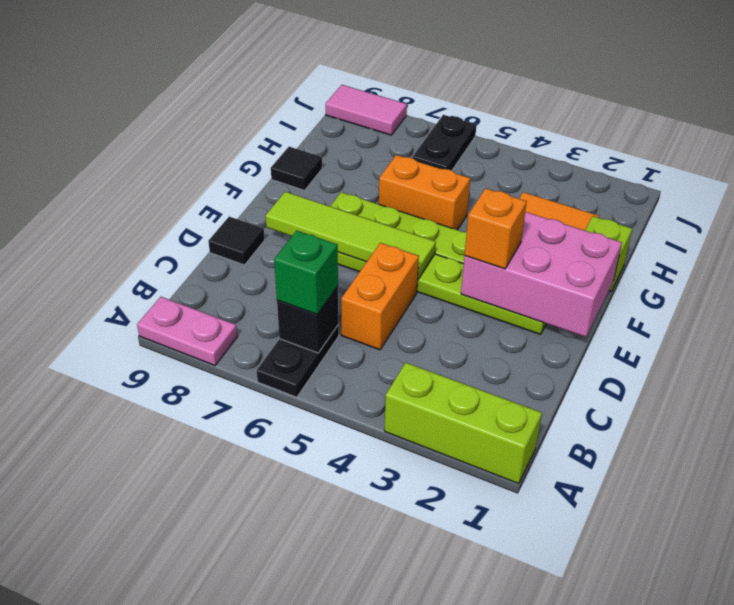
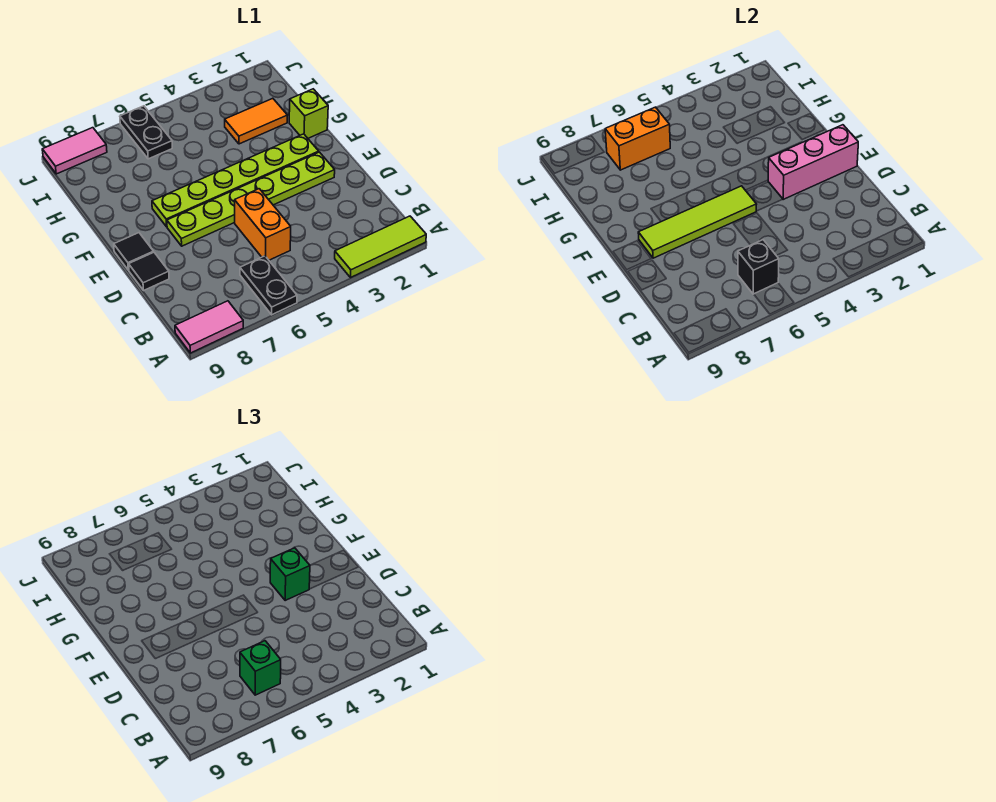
lime 1x3 brick [385,363,542,484] -> lime 1x3 tile [335,216,426,278]
pink 1x2 plate [137,297,237,365] -> pink 1x2 tile [175,301,243,353]
pink 2x3 brick [461,212,622,337] -> pink 1x3 brick [768,125,858,199]
orange 1x1 brick [465,188,527,269] -> green 1x1 brick [270,548,310,600]
orange 1x2 brick [379,155,470,230] -> orange 1x2 brick moved to [605,107,670,170]
black 1x1 tile [271,147,322,190] -> black 1x1 tile moved to [114,233,154,270]

